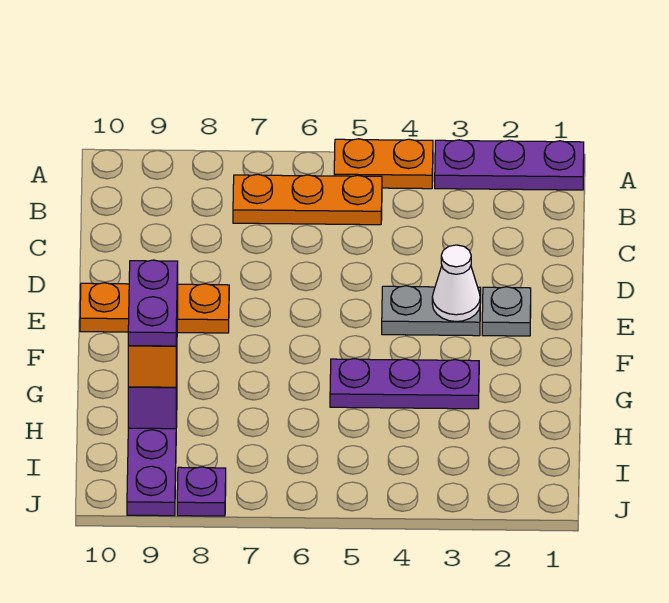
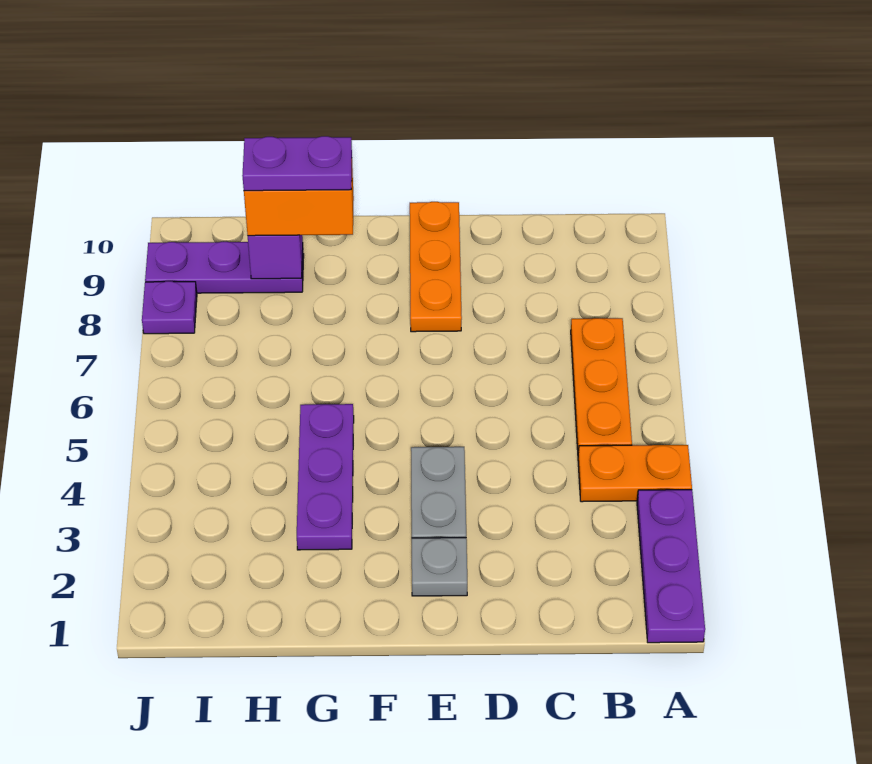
orange 1x2 plate [334,139,433,189] -> orange 1x2 plate turned to [578,445,692,502]
white 1x1 cone [432,245,480,322] -> none

